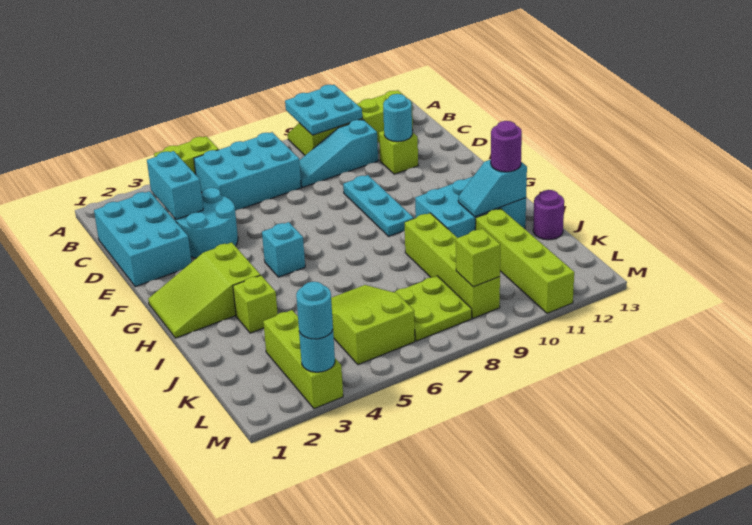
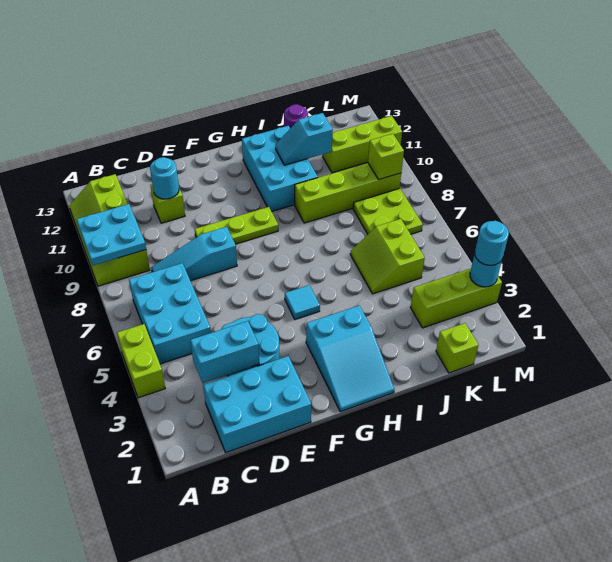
cyan 1x3 slope [299,120,378,187] -> cyan 1x3 slope turned to [151,227,237,281]
cyan 1x3 plate [343,175,414,236] -> lime 1x3 plate [195,207,278,244]
lime 2x3 slope [148,242,260,338] -> cyan 2x3 slope [306,306,394,412]
cyan 1x1 brick [262,222,305,277] -> cyan 1x1 tile [285,285,320,319]
lime 1x1 brick [233,275,278,333] -> lime 1x1 brick moved to [436,323,478,373]
cyan 1x2 slope [458,160,527,217] -> cyan 1x2 slope turned to [275,113,333,165]
purple 1x1 round brick [491,121,522,172] -> none
lime 2x3 slope [331,285,415,365] -> lime 2x2 slope [350,219,425,294]
lime 1x4 brick [475,208,574,313] -> lime 1x3 brick [323,116,402,173]

